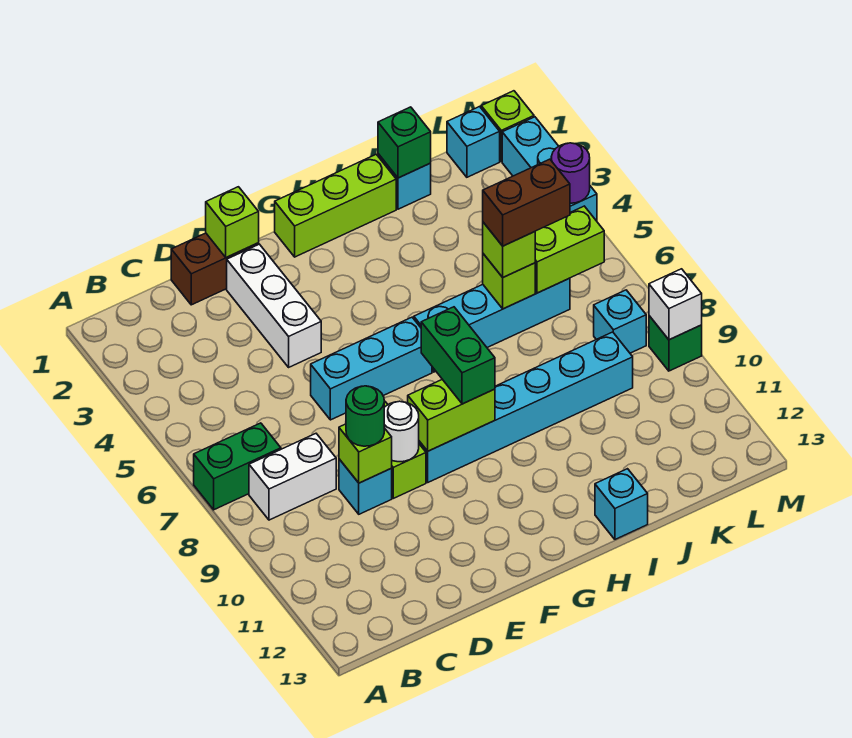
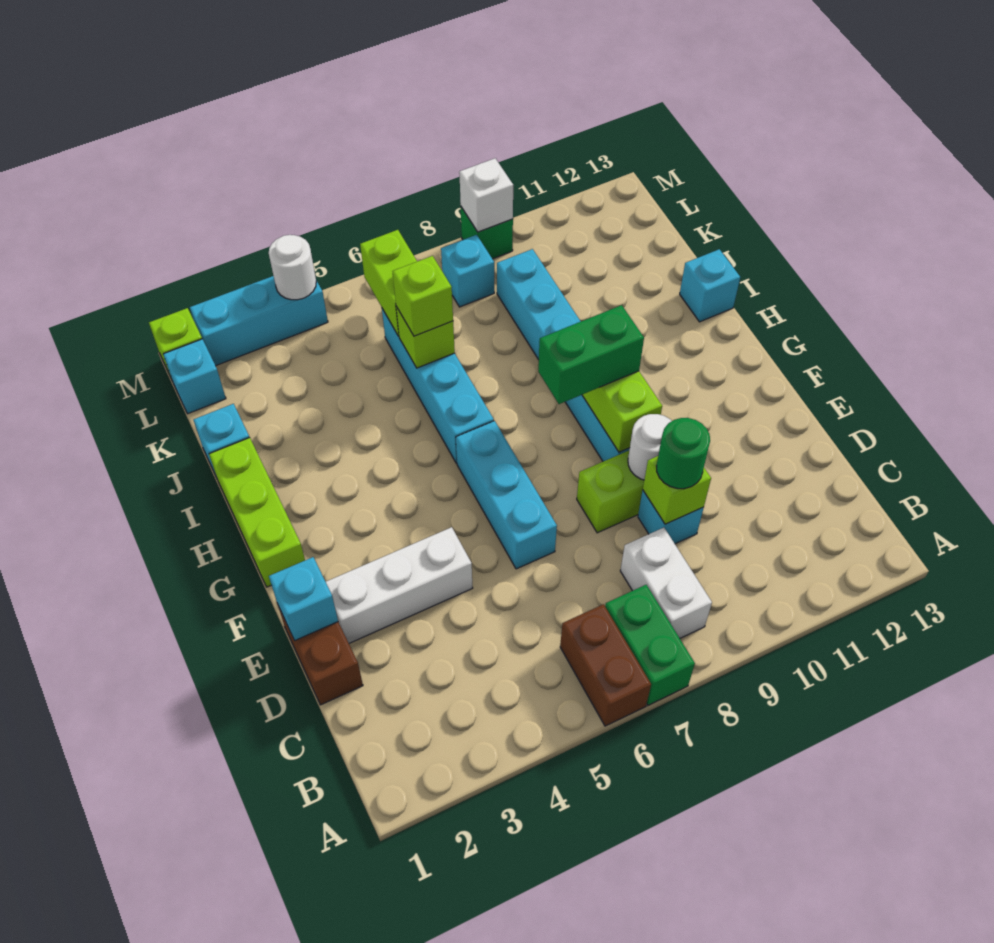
lime 1x1 brick [206,187,259,258] -> cyan 1x1 brick [269,557,338,641]
green 1x1 brick [378,107,431,178] -> none
brown 1x2 brick [483,159,570,246] -> brown 1x2 brick moved to [560,604,651,726]
purple 1x1 round brick [551,143,590,203] -> white 1x1 round brick [269,235,316,300]

